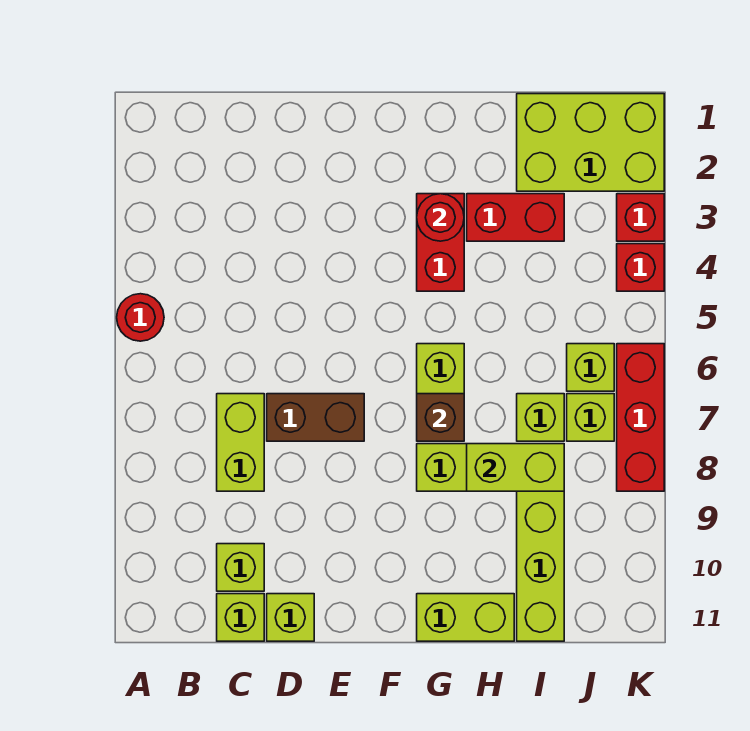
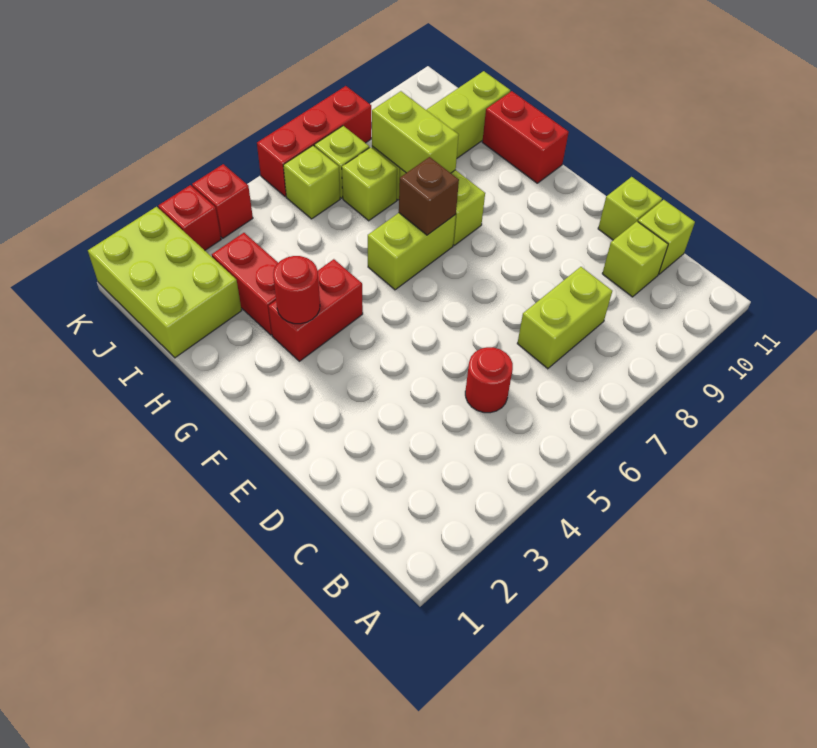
red 1x1 round brick [117,294,164,341] -> red 1x1 round brick moved to [465,347,513,413]
brown 1x2 brick [267,394,364,441] -> none
lime 1x2 brick [417,594,514,641] -> red 1x2 brick [482,91,569,183]

